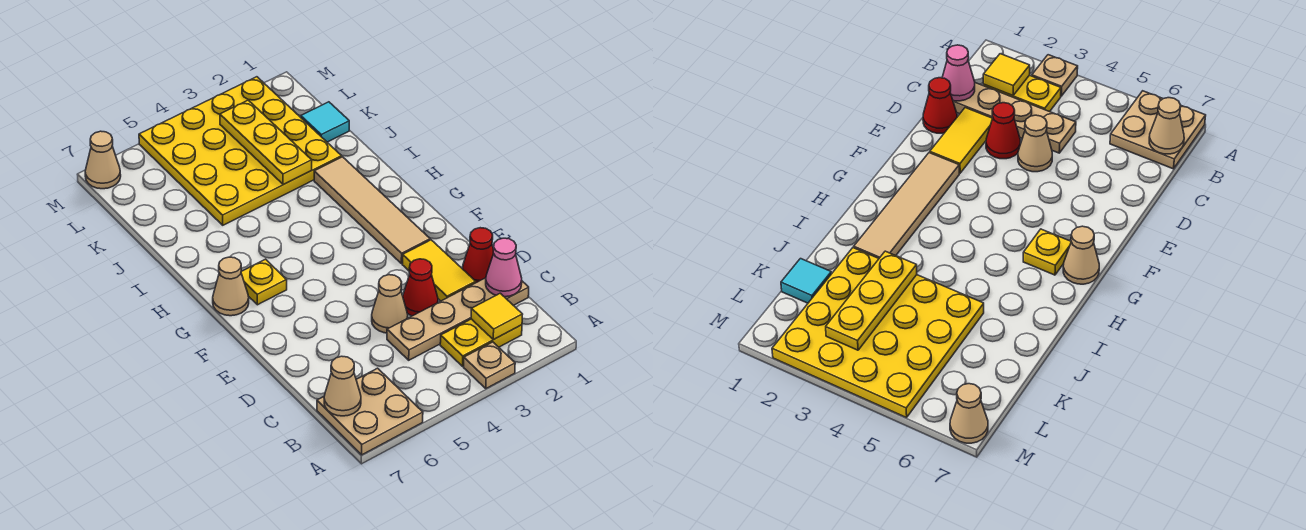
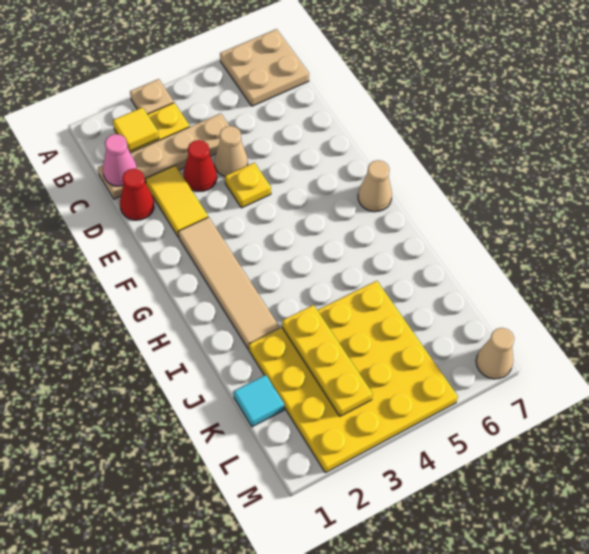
tan 1x1 cone [324,356,361,416] -> none
yellow 1x1 plate [241,259,287,305] -> yellow 1x1 plate moved to [225,163,271,208]

